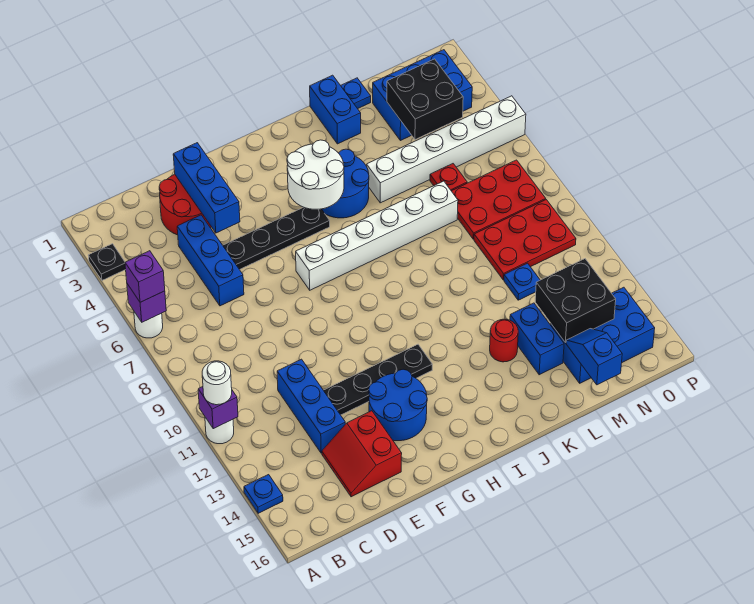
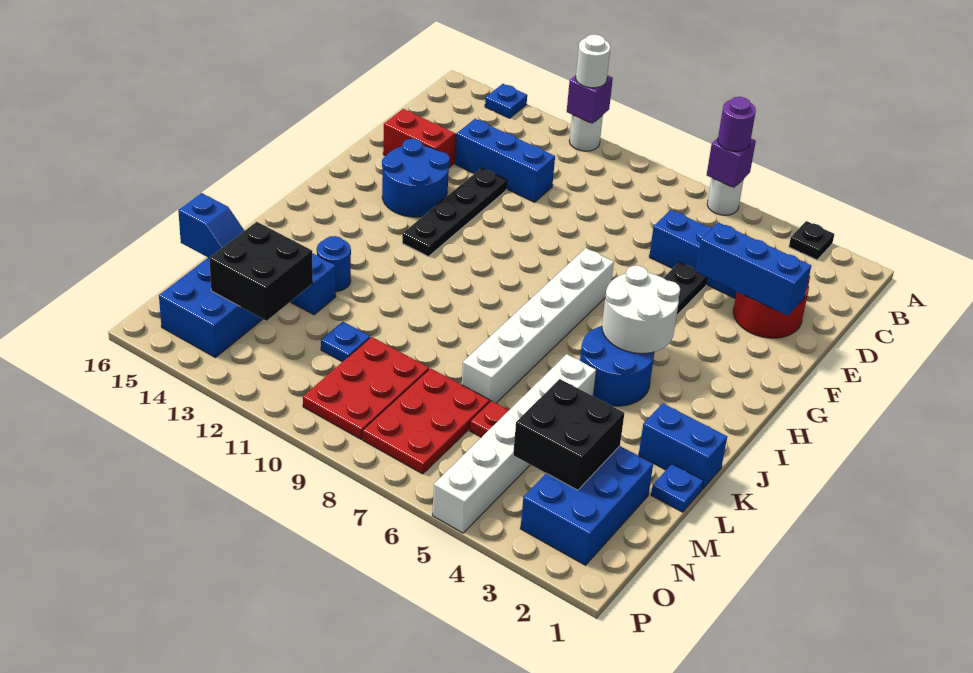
purple 1x1 brick [125,251,165,302] -> purple 1x1 round brick [718,97,756,152]
red 1x1 round brick [490,319,518,362] -> blue 1x1 round brick [317,236,351,292]

